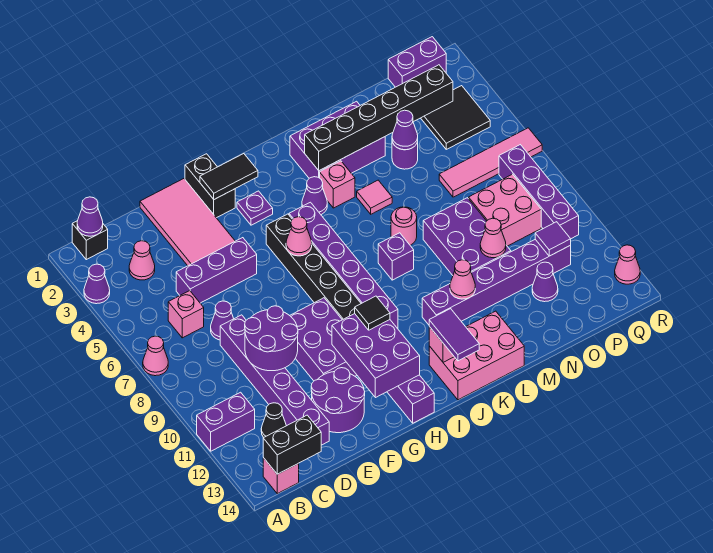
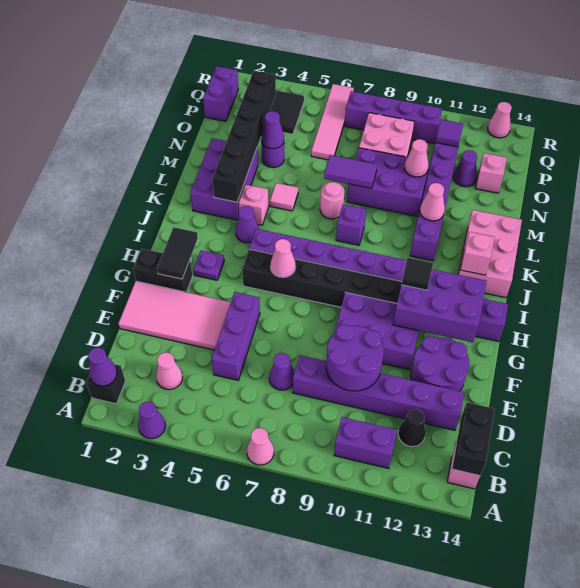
purple 1x2 brick [197,392,255,451] -> purple 1x2 brick turned to [334,417,397,469]
pink 1x1 brick [168,291,204,338] -> pink 1x1 brick moved to [476,153,507,193]
purple 1x2 tile [429,309,479,361] -> purple 1x2 tile moved to [324,155,377,188]

